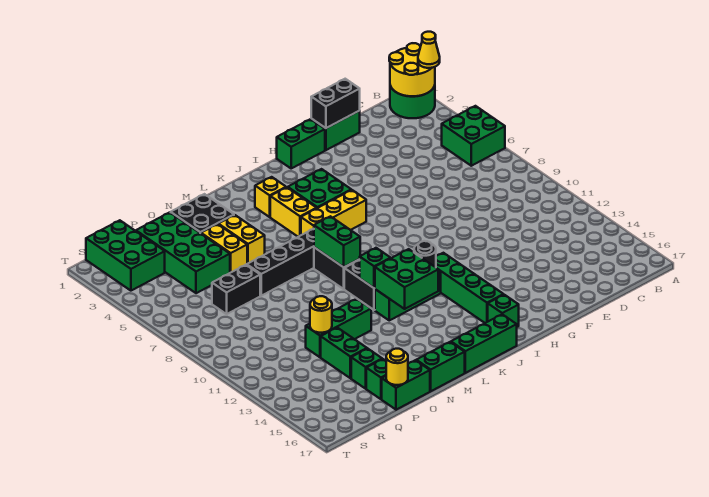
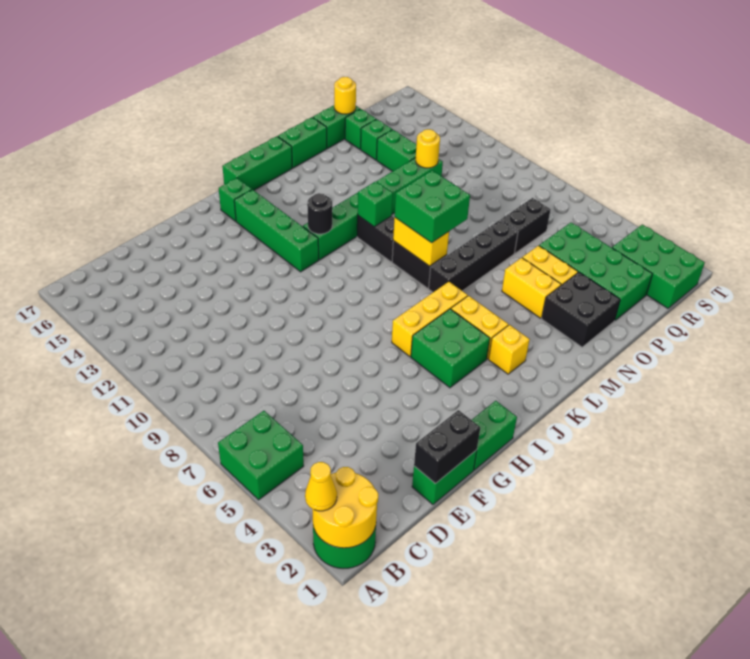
green 2x2 brick [375,249,438,309] -> green 2x2 brick moved to [395,170,470,243]
green 1x2 brick [314,216,360,267] -> yellow 1x2 brick [393,217,449,266]

